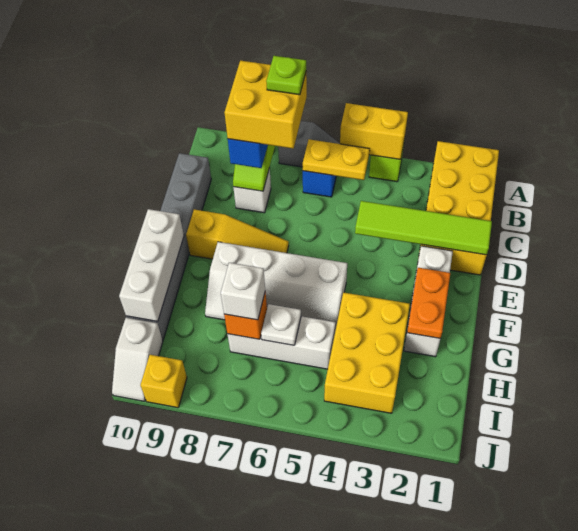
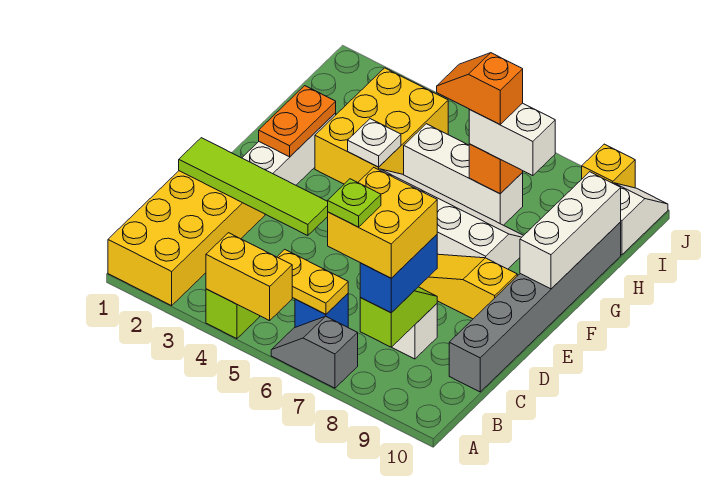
white 1x1 plate [261,304,301,345] -> white 1x1 plate moved to [348,119,401,167]
none -> orange 1x2 slope [437,53,523,124]
white 1x1 brick [221,263,265,320] -> white 1x2 brick [469,103,555,176]

